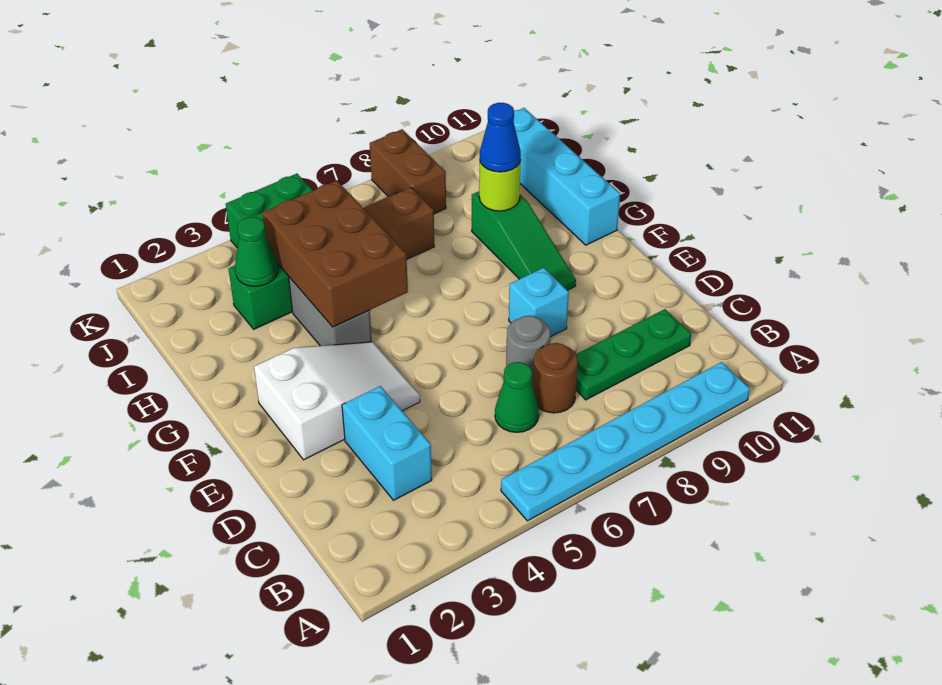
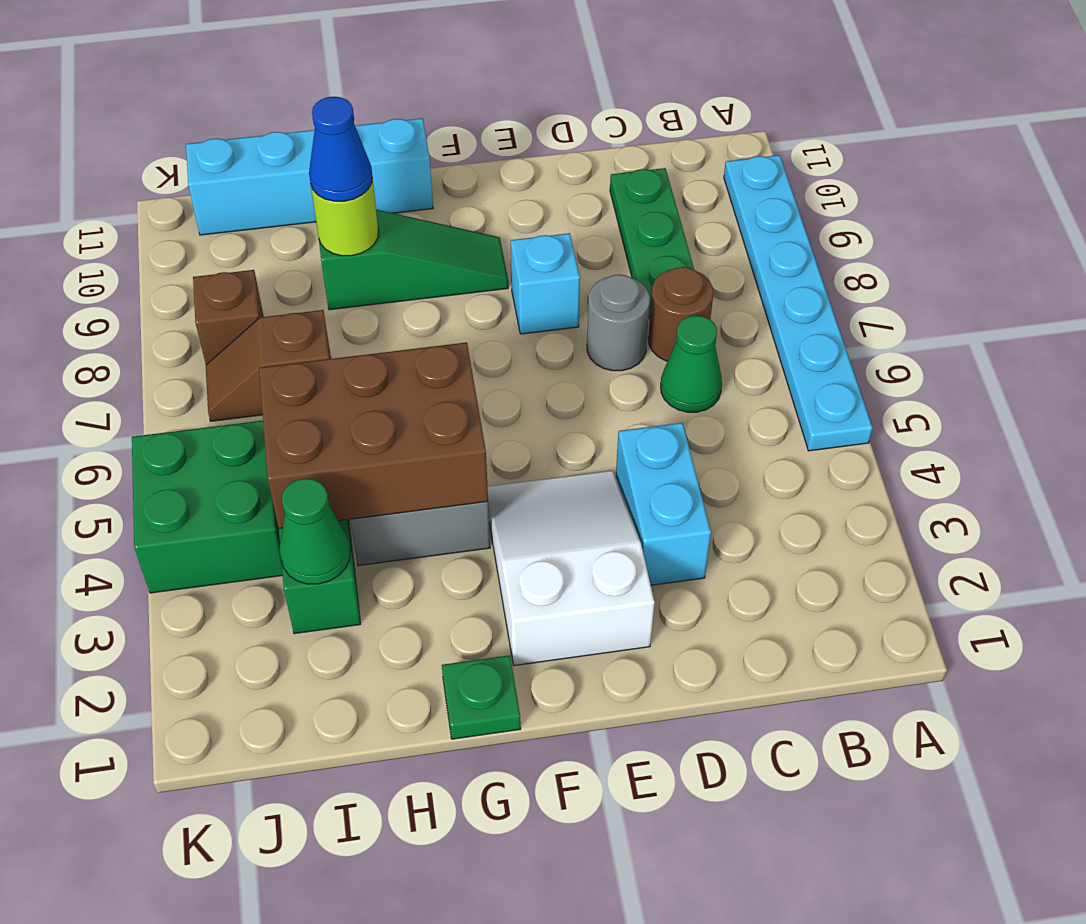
cyan 1x2 brick [342,386,432,500] -> cyan 1x2 brick turned to [616,423,711,585]
none -> green 1x1 plate [442,655,521,739]
brown 1x2 brick [370,129,446,214] -> brown 1x1 brick [193,270,264,365]

